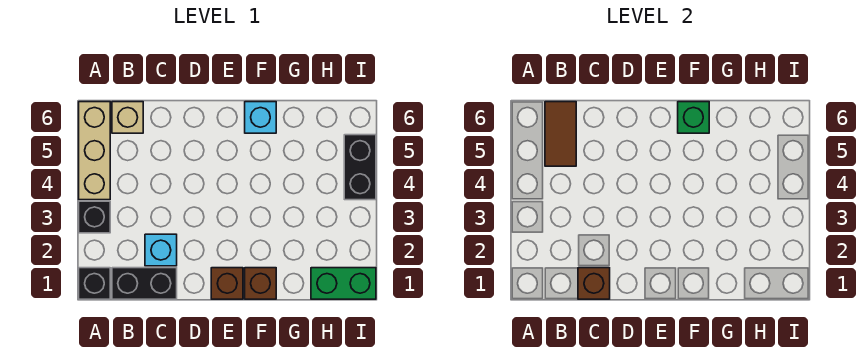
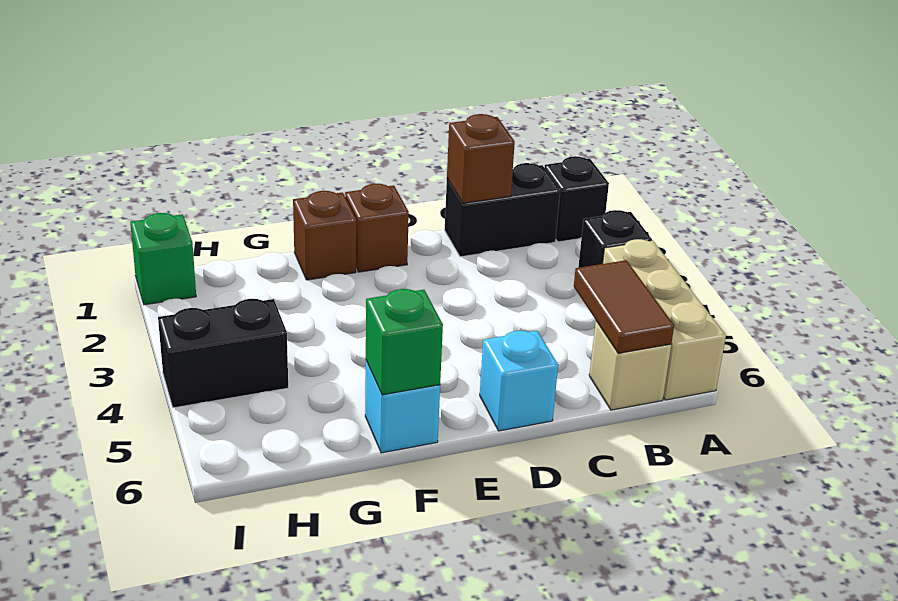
cyan 1x1 brick [145,234,177,266] -> cyan 1x1 brick moved to [480,330,558,431]
green 1x2 brick [311,268,376,299] -> green 1x1 brick [130,213,196,305]
black 1x2 brick [344,135,376,200] -> black 1x2 brick turned to [158,299,288,408]

